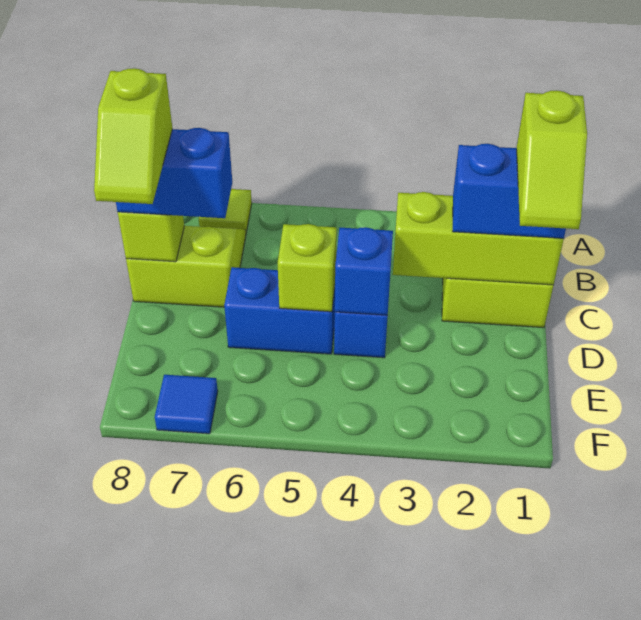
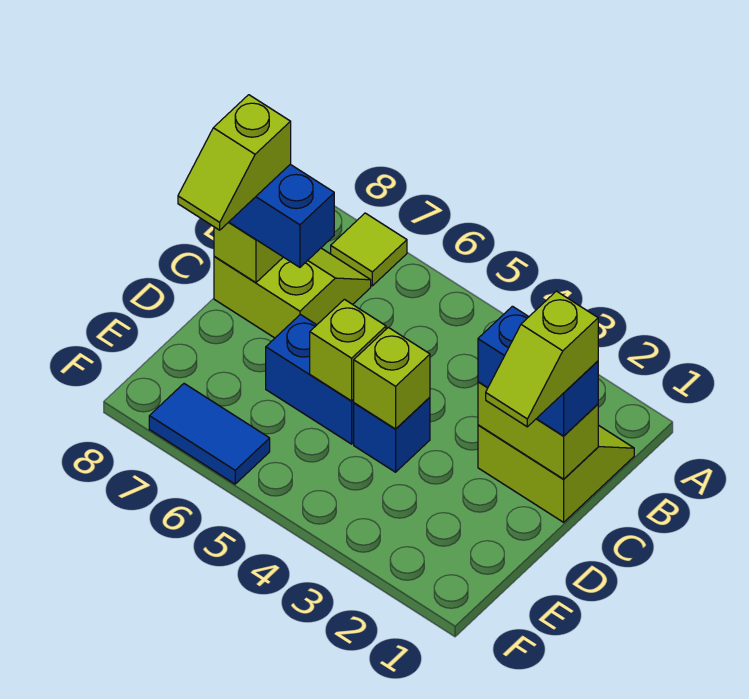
lime 1x3 brick [393,192,564,285] -> lime 1x2 brick [478,382,598,479]
blue 1x1 brick [335,227,393,315] -> lime 1x1 brick [353,327,430,429]
blue 1x1 tile [155,375,218,434] -> blue 1x2 tile [149,384,270,484]

